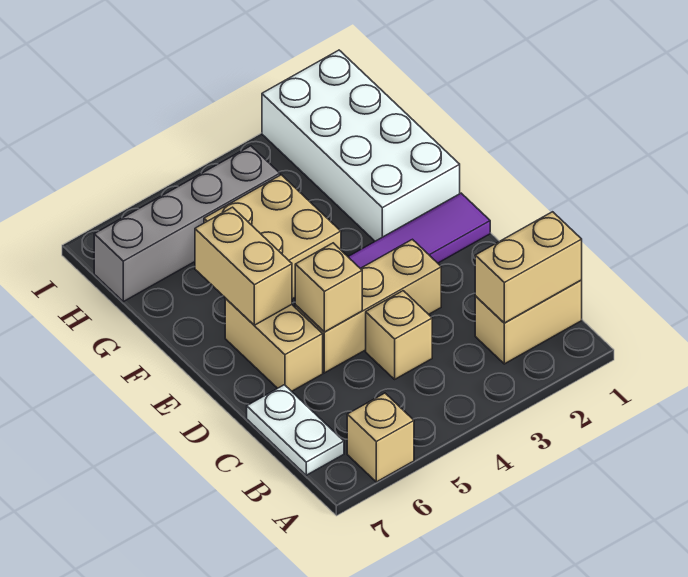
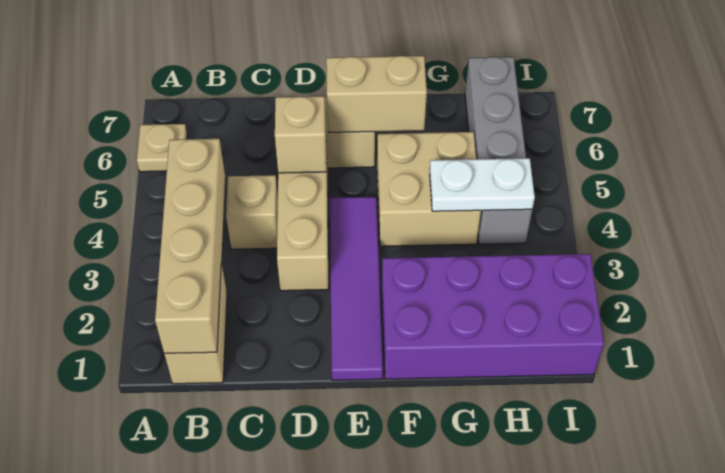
tan 1x1 brick [347,393,414,482] -> tan 1x1 plate [137,124,187,172]
tan 1x2 brick [475,212,582,323] -> tan 1x4 brick [155,139,225,354]
white 1x2 plate [247,385,344,475] -> white 1x2 plate moved to [430,158,535,211]
white 2x4 brick [262,50,460,241] -> purple 2x4 brick [382,254,604,379]

